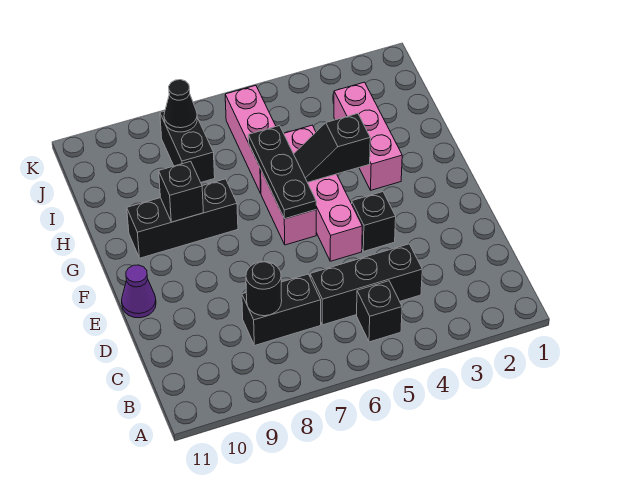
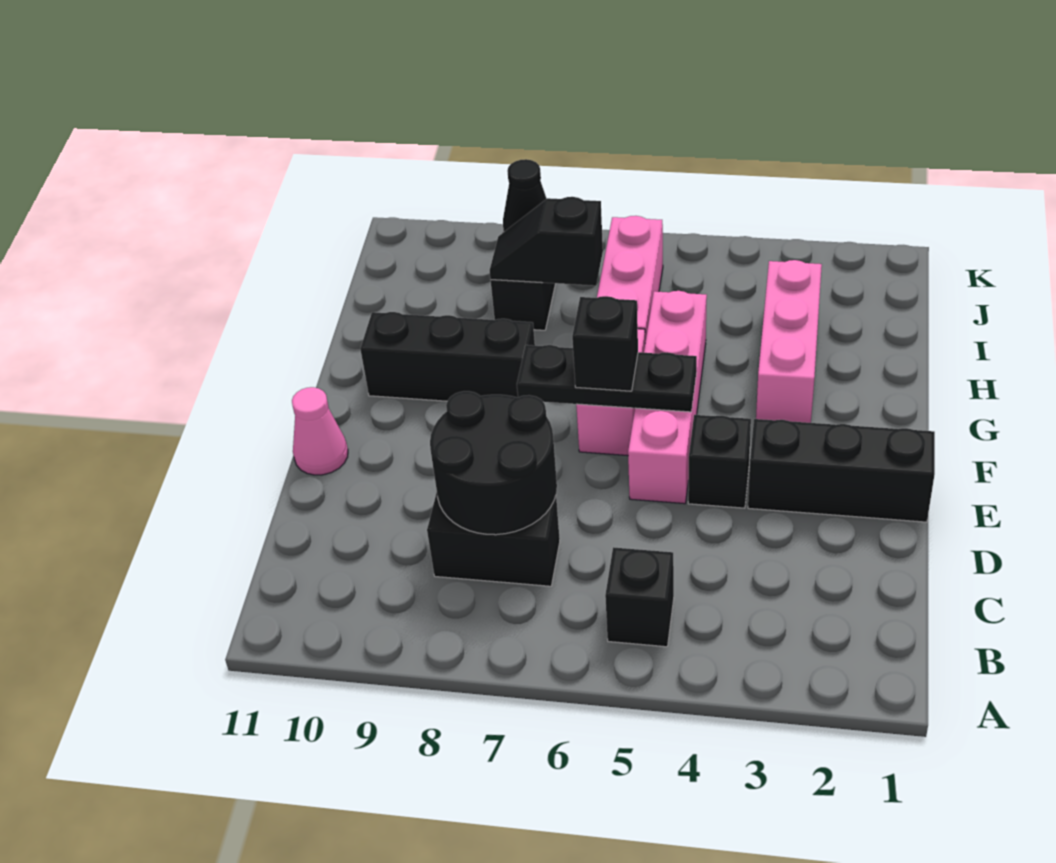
black 1x3 brick [310,244,422,325] -> black 1x3 brick moved to [748,419,935,522]
black 1x1 round brick [246,261,282,316] -> black 2x2 round brick [430,391,557,535]
purple 1x1 cone [122,265,156,318] -> pink 1x1 cone [292,387,348,475]
black 1x3 plate [248,126,316,219] -> black 1x3 plate turned to [517,345,697,412]
black 1x2 slope [294,113,370,182] -> black 1x2 slope moved to [490,197,603,286]
black 1x1 brick [159,161,203,222] -> black 1x1 brick moved to [572,296,638,391]

